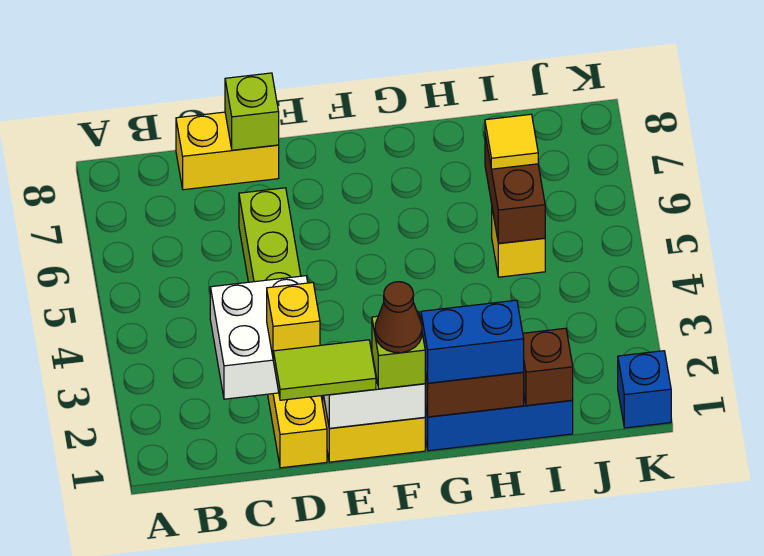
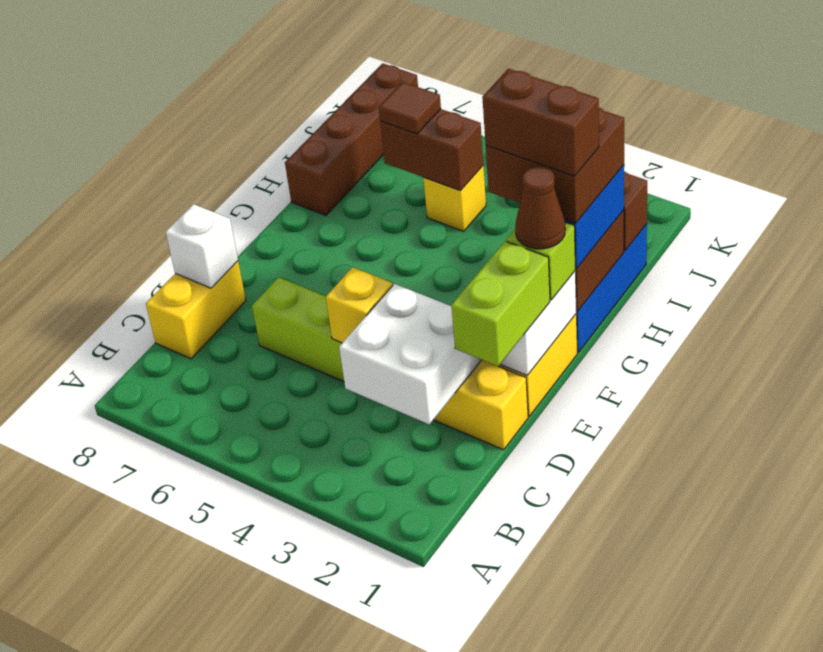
lime 1x2 tile [273,340,376,400] -> lime 1x2 brick [451,241,550,366]
yellow 1x1 brick [267,283,320,356] -> yellow 1x1 brick moved to [326,267,393,343]
lime 1x1 brick [225,73,279,150] -> white 1x1 brick [166,204,238,288]
none -> brown 2x2 brick [486,108,624,223]
none -> brown 1x2 brick [482,69,599,176]
none -> brown 1x4 brick [285,63,418,216]
yellow 1x1 tile [485,114,538,169] -> brown 1x1 tile [379,82,441,134]
blue 1x1 brick [618,351,671,428] -> none

